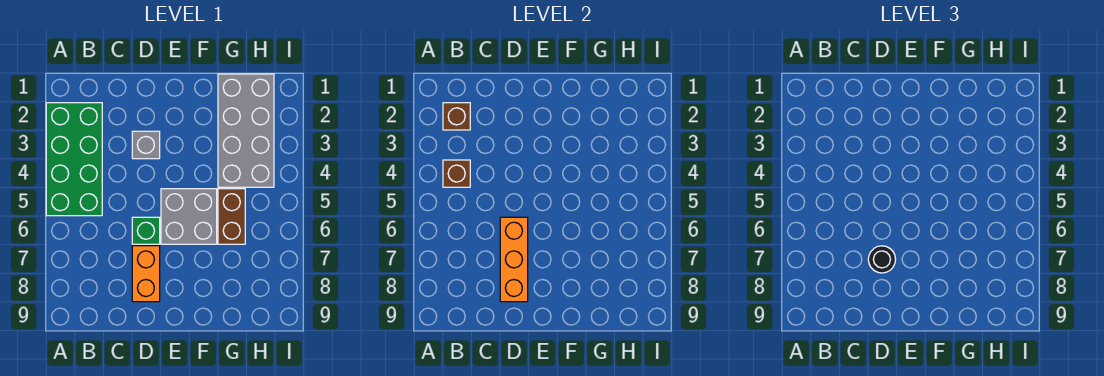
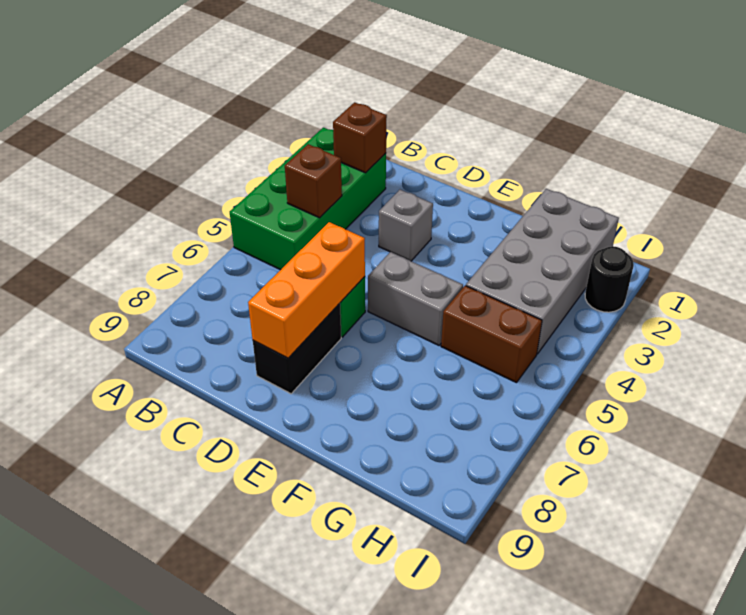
orange 1x2 brick [132,246,160,302] -> black 1x2 brick [253,303,341,394]
black 1x1 round brick [868,246,896,273] -> black 1x1 round brick moved to [585,246,634,312]
grey 2x2 brick [161,189,217,244] -> grey 1x2 brick [368,252,463,345]
brown 1x2 brick [218,189,245,244] -> brown 1x2 brick turned to [441,286,542,383]

